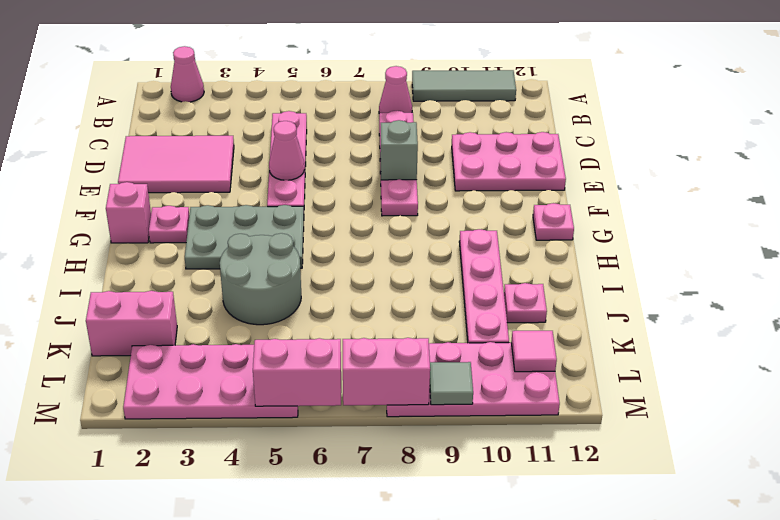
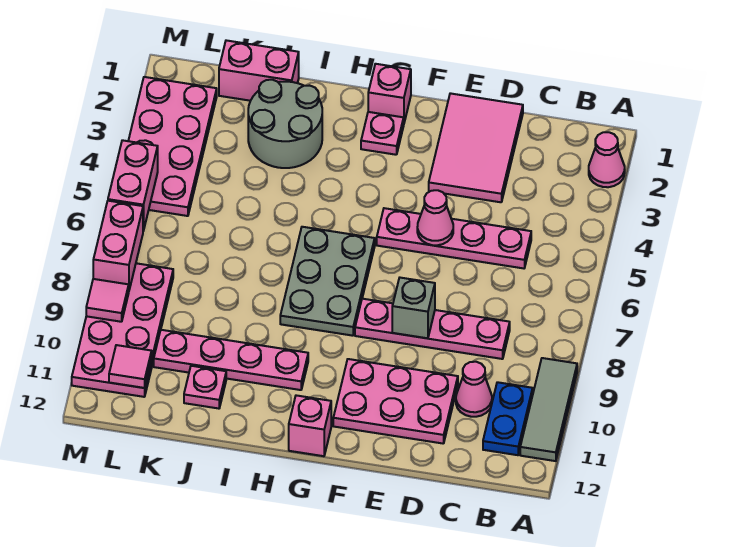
pink 1x1 cone [379,66,412,113] -> pink 1x1 cone moved to [456,362,492,417]
none -> blue 1x2 plate [483,382,533,455]
pink 2x3 plate [452,132,566,191] -> pink 2x3 plate turned to [333,359,458,444]
grey 2x3 plate [185,205,304,269] -> grey 2x3 plate moved to [280,227,375,336]
pink 1x1 plate [533,203,574,240] -> pink 1x1 brick [289,395,331,456]
grey 2x2 round brick [220,233,301,325] -> grey 2x2 round brick moved to [248,80,322,168]
pink 1x2 brick [86,291,177,356] -> pink 1x2 brick turned to [219,40,299,101]
grey 1x1 tile [430,362,473,405] -> pink 1x1 tile [86,279,129,322]

